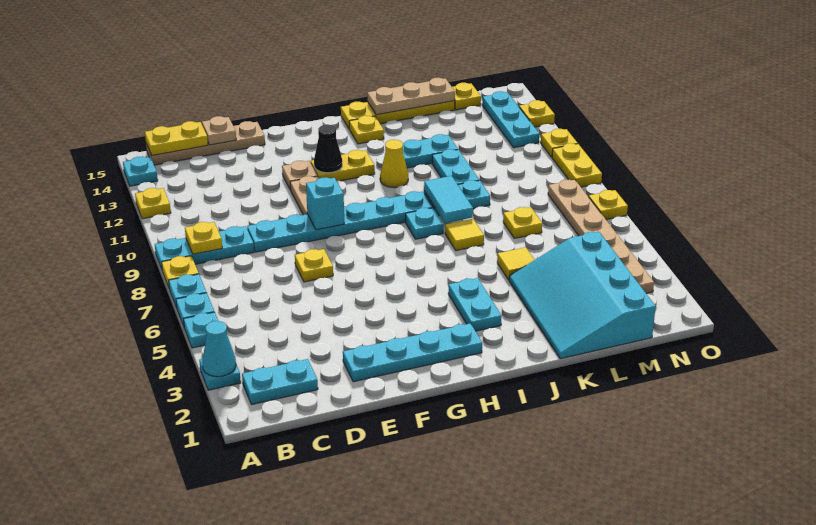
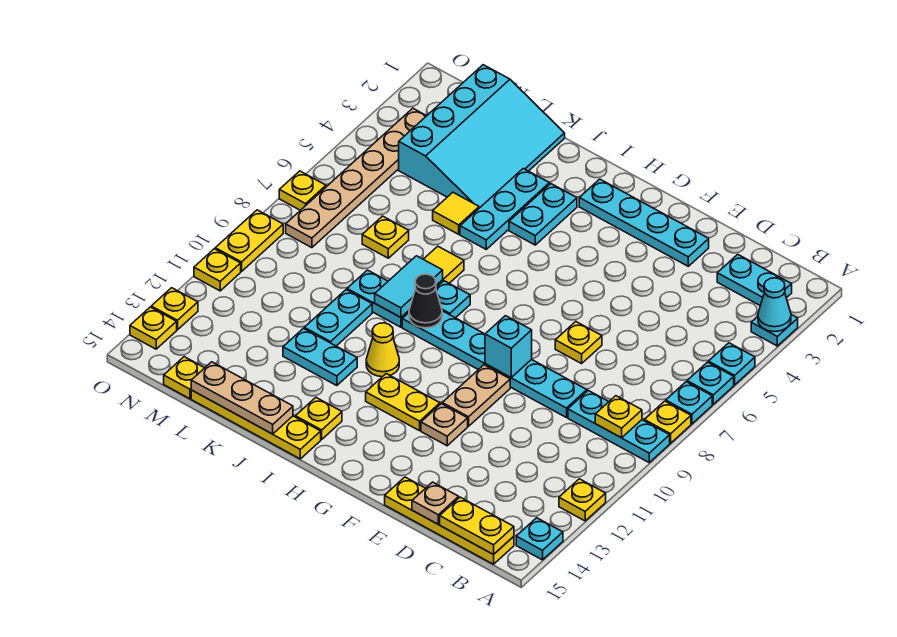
tan 1x4 plate [146,121,265,165] -> yellow 1x4 plate [385,477,514,564]
black 1x1 cone [314,125,342,173] -> black 1x1 cone moved to [409,274,442,328]
cyan 1x3 plate [482,91,539,148] -> cyan 1x3 plate moved to [460,169,549,249]
none -> yellow 1x1 plate [130,307,177,349]

